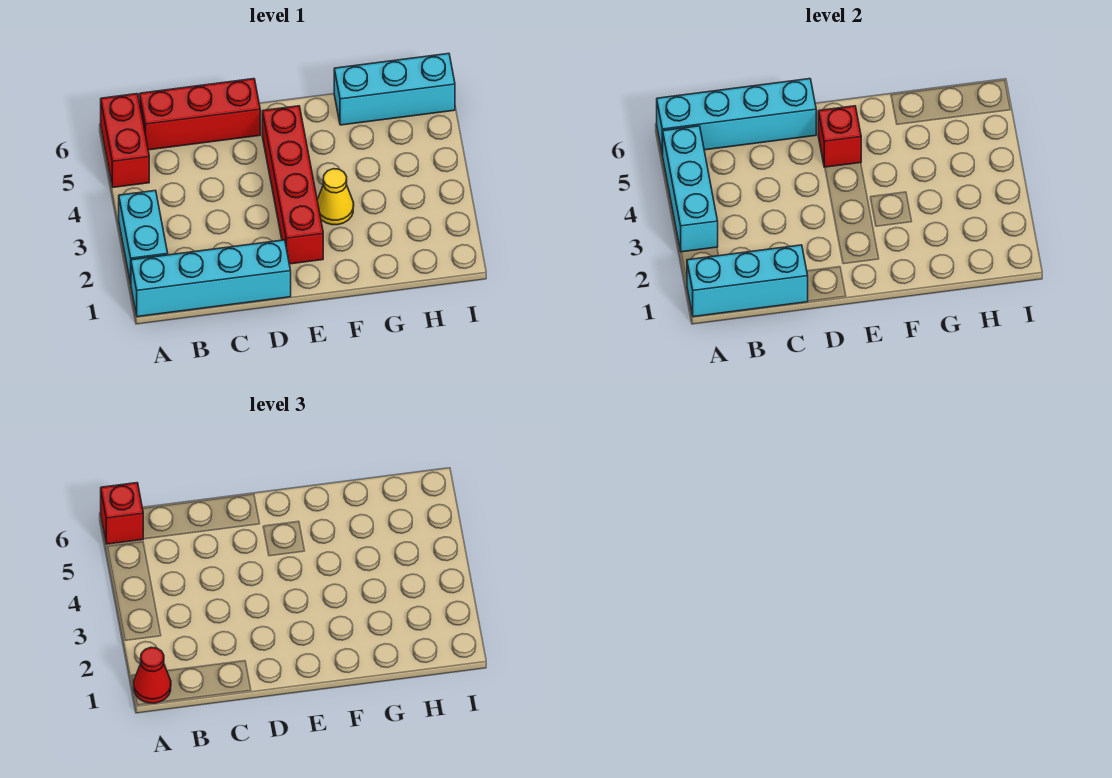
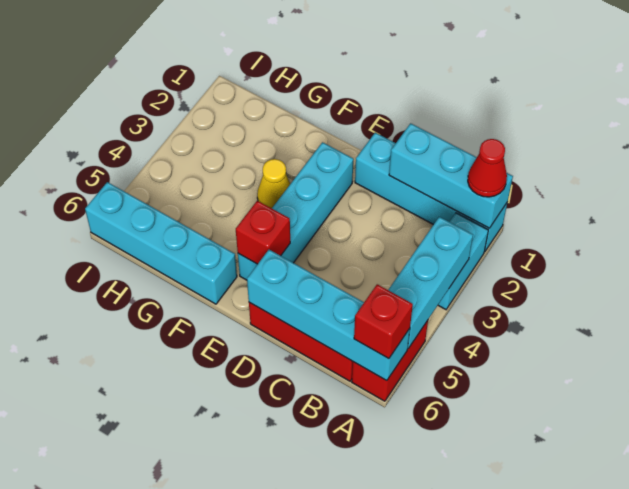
red 1x4 brick [262,106,323,264] -> cyan 1x4 brick [238,142,353,280]
cyan 1x3 brick [334,54,455,125] -> cyan 1x4 brick [85,182,237,304]

